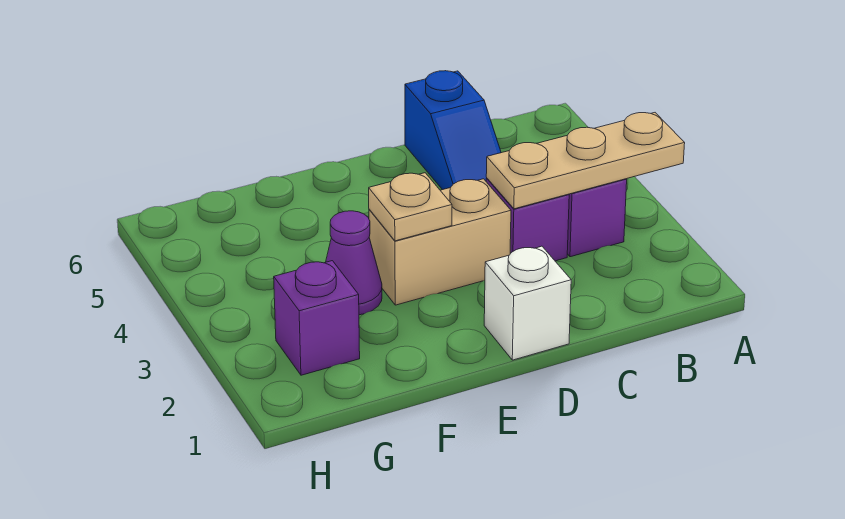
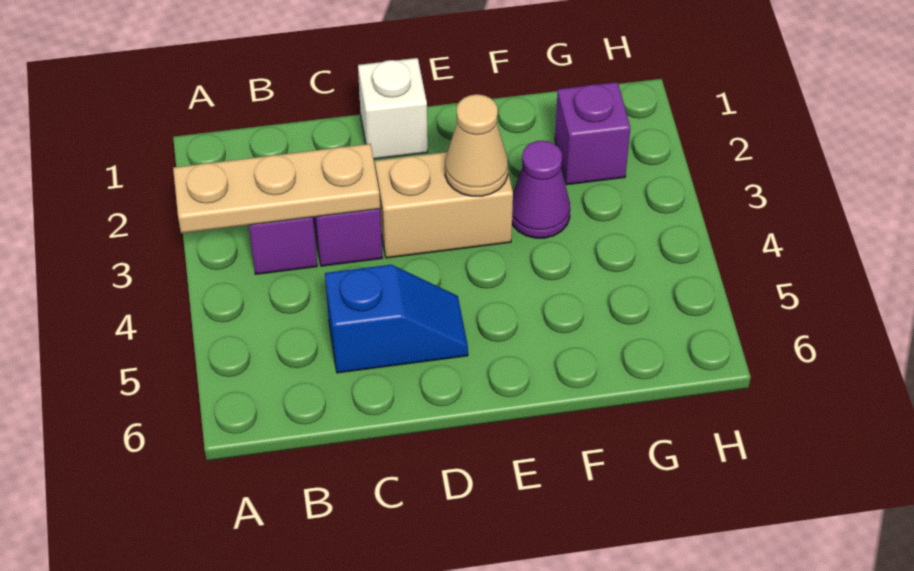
blue 1x2 slope [405,71,501,190] -> blue 1x2 slope turned to [325,265,468,373]
tan 1x1 plate [369,173,452,241] -> tan 1x1 cone [445,94,508,196]

